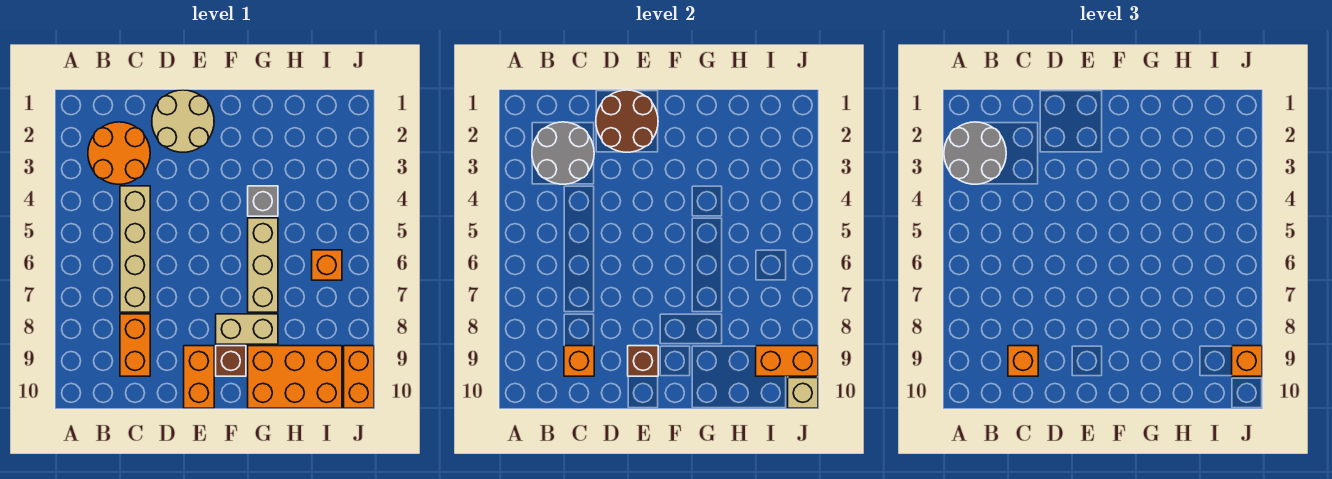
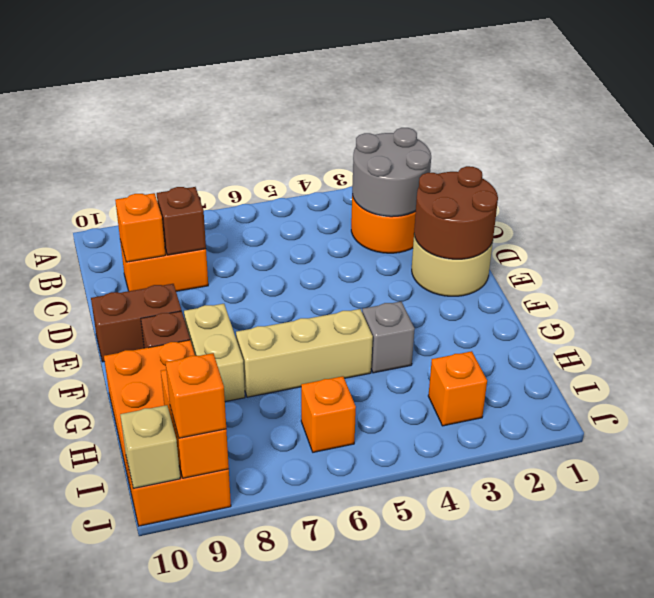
grey 2x2 round brick [944,122,1006,184] -> none
tan 1x4 brick [120,186,150,312] -> none
orange 1x1 brick [1008,346,1038,376] -> orange 1x1 brick moved to [428,351,487,426]
orange 1x2 brick [184,346,214,408] -> brown 1x2 brick [91,284,181,362]
brown 1x1 brick [628,346,658,376] -> brown 1x1 brick moved to [157,187,206,255]

